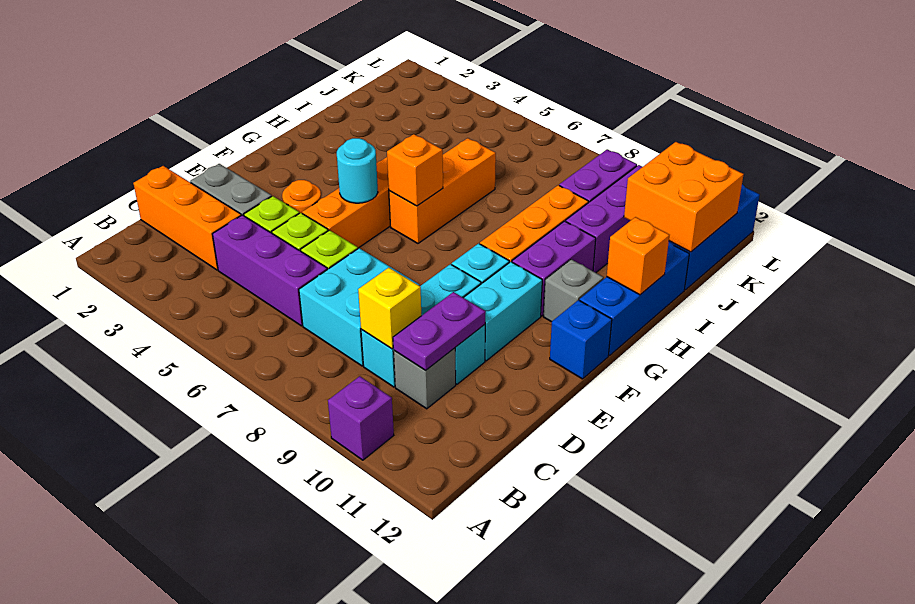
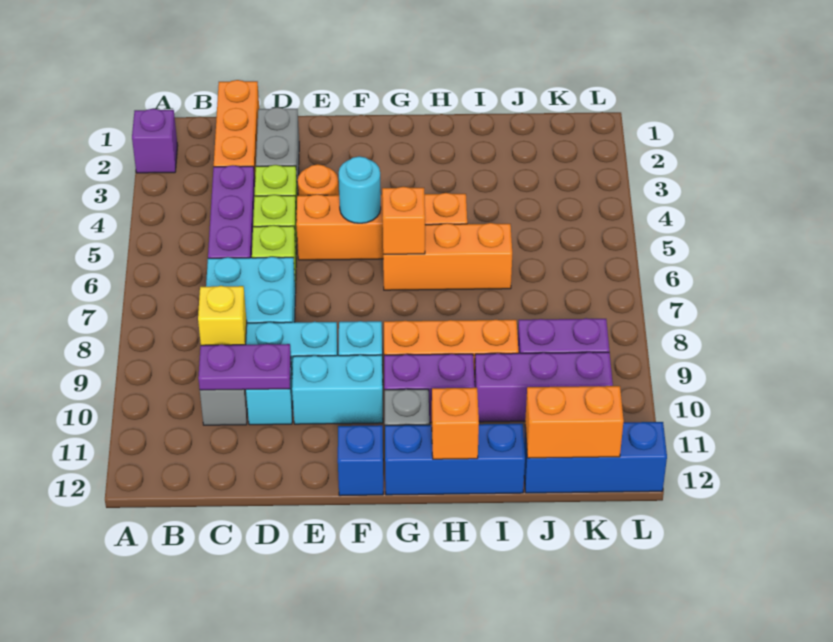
purple 1x1 brick [328,376,394,460] -> purple 1x1 brick moved to [132,109,178,173]
orange 2x2 brick [624,142,744,252] -> orange 1x2 brick [525,386,624,458]

